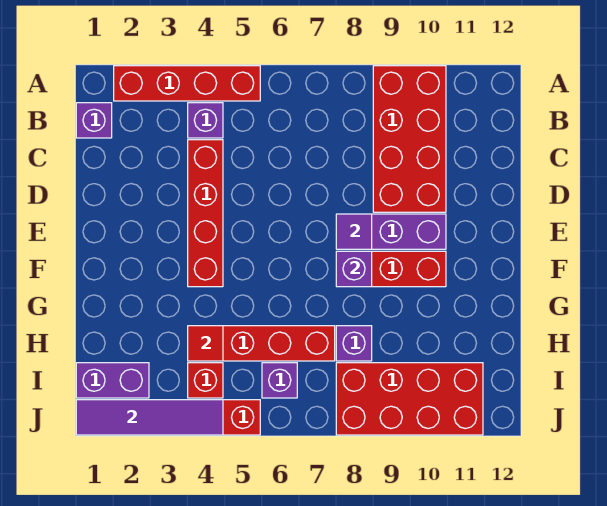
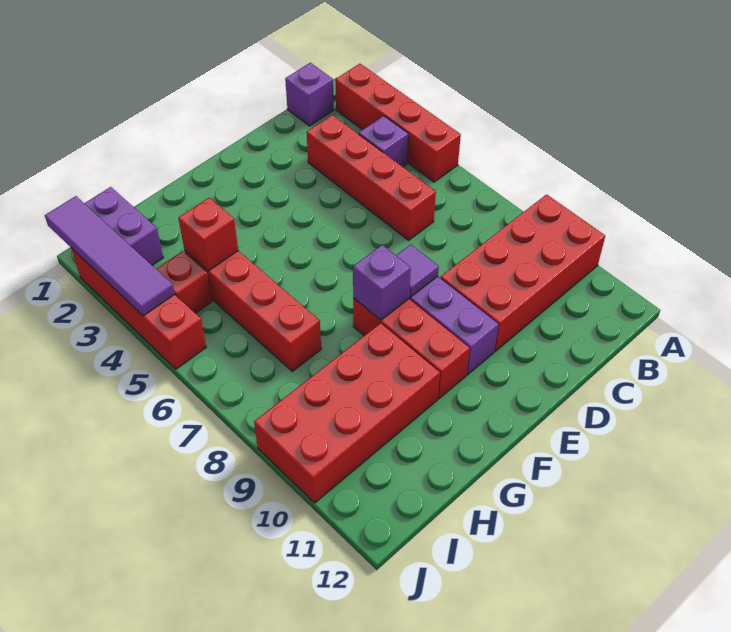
red 1x4 brick [188,140,223,287] -> red 1x4 brick turned to [307,115,436,240]
red 1x1 tile [188,326,223,361] -> red 1x1 brick [178,198,238,271]
purple 1x1 brick [336,326,372,361] -> none
purple 1x1 brick [262,363,297,398] -> none
red 2x4 brick [336,363,483,435] -> red 2x4 brick turned to [254,323,440,503]

